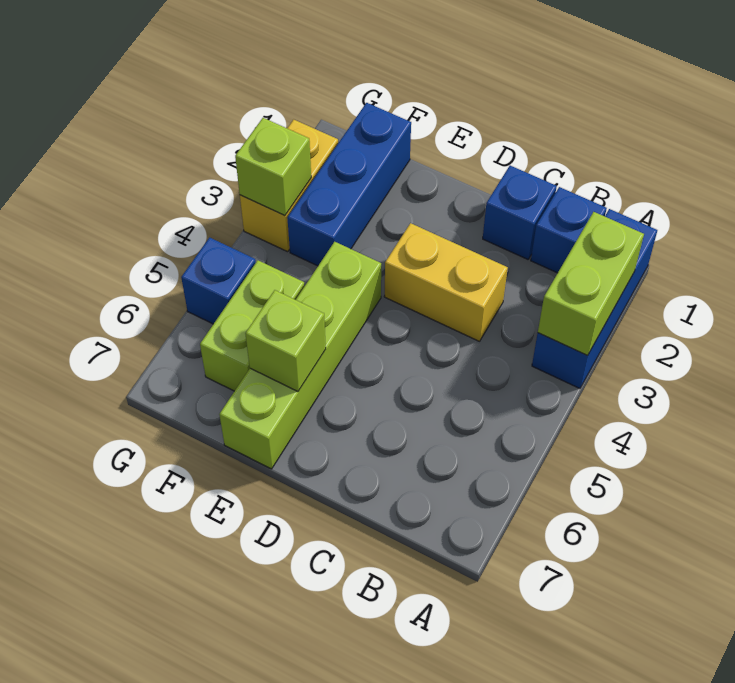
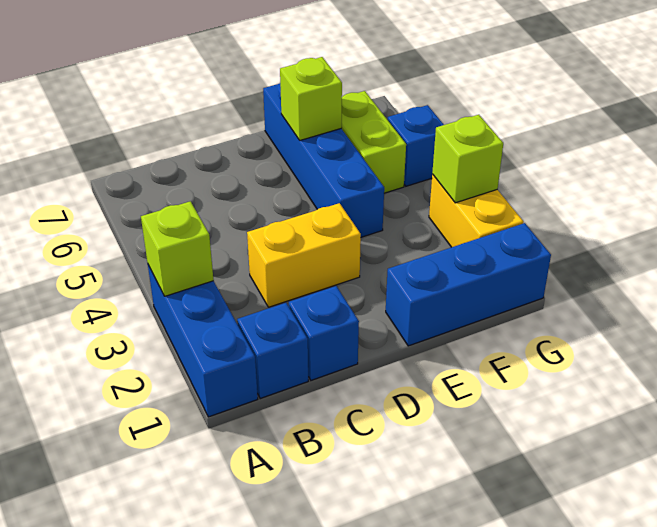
lime 1x2 brick [538,212,644,356] -> lime 1x1 brick [141,201,214,296]
lime 1x4 brick [219,242,381,469] -> blue 1x4 brick [263,84,384,237]
blue 1x3 brick [287,103,411,266] -> blue 1x3 brick turned to [386,223,551,346]

